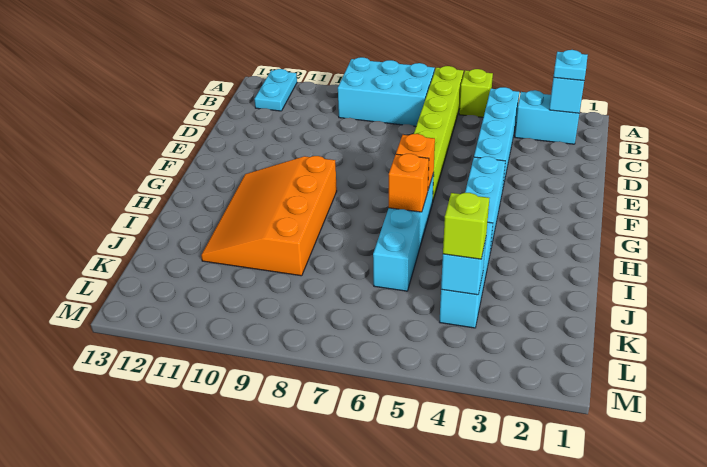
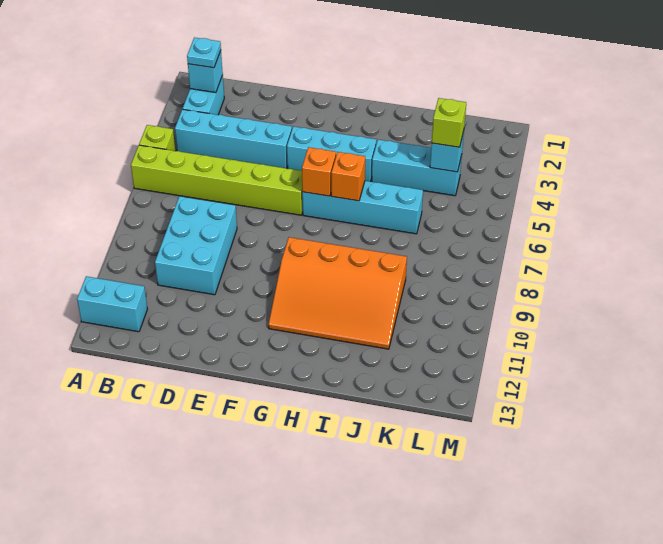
cyan 2x3 brick [338,57,435,126] -> cyan 2x3 brick moved to [155,196,237,295]
cyan 1x2 plate [255,69,297,111] -> cyan 1x2 brick [77,276,147,332]

